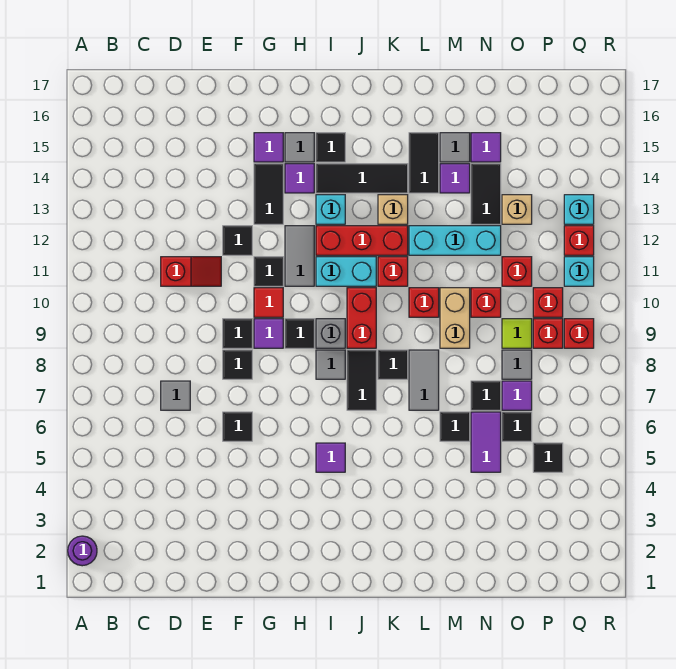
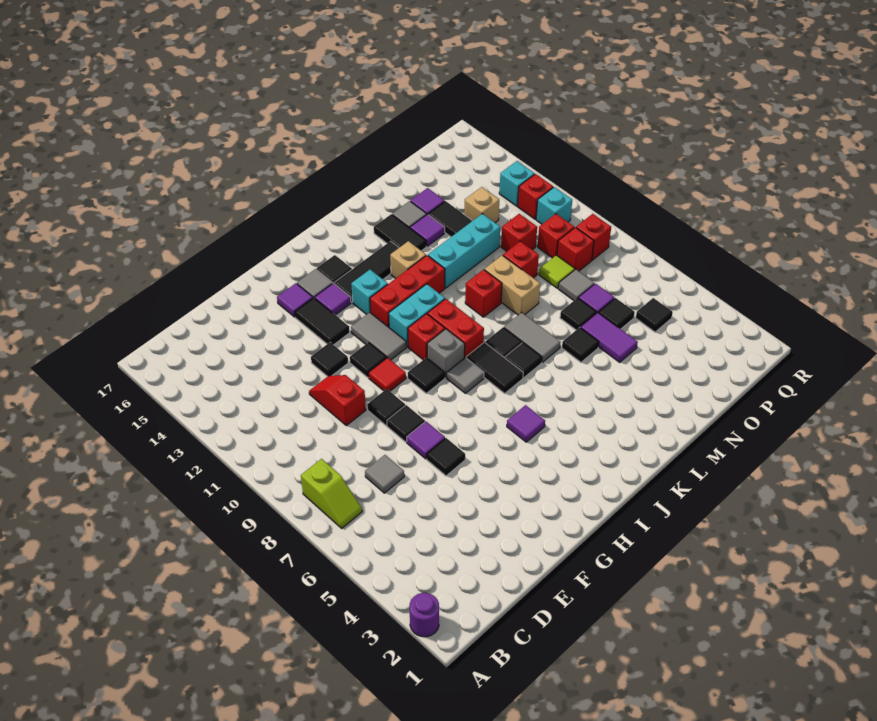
none -> lime 1x2 slope [301,459,362,528]
red 1x2 slope [161,257,221,286] -> red 1x2 slope turned to [309,375,366,425]
purple 1x1 tile [254,319,283,348] -> purple 1x1 tile moved to [407,422,445,459]
none -> black 1x1 tile [505,343,542,378]
red 1x1 brick [378,257,408,286] -> red 1x1 brick moved to [408,314,445,360]

